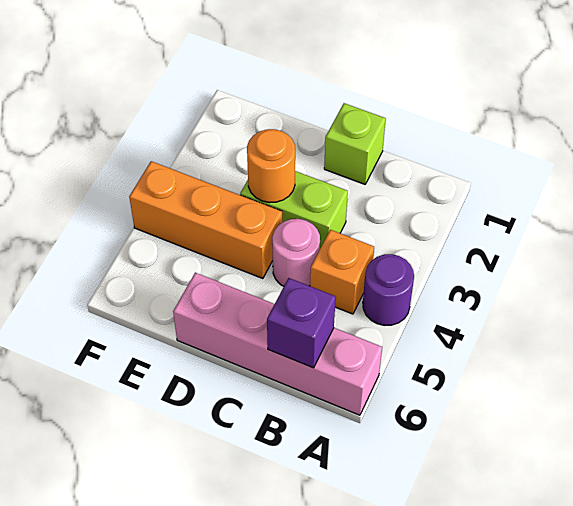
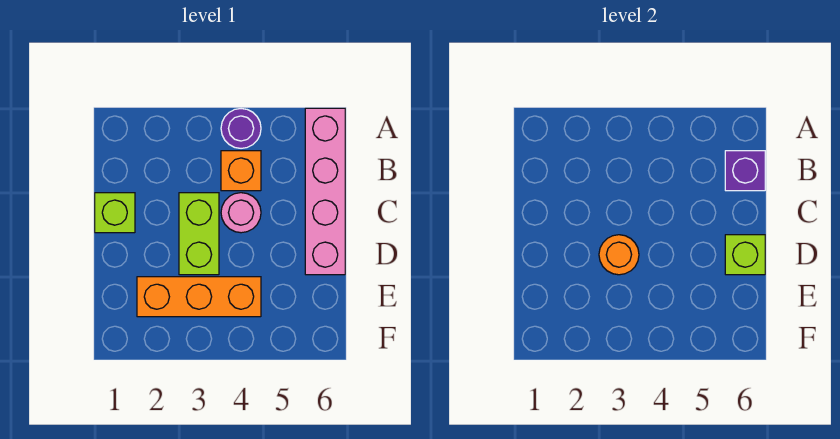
orange 1x3 brick [129,161,282,279] -> orange 1x3 brick turned to [137,277,261,317]
none -> lime 1x1 brick [725,235,765,275]

